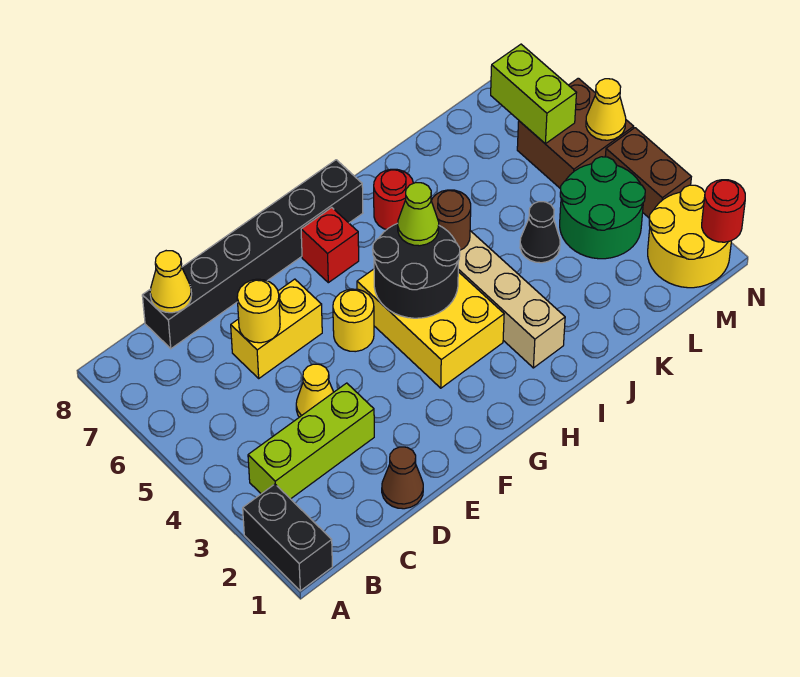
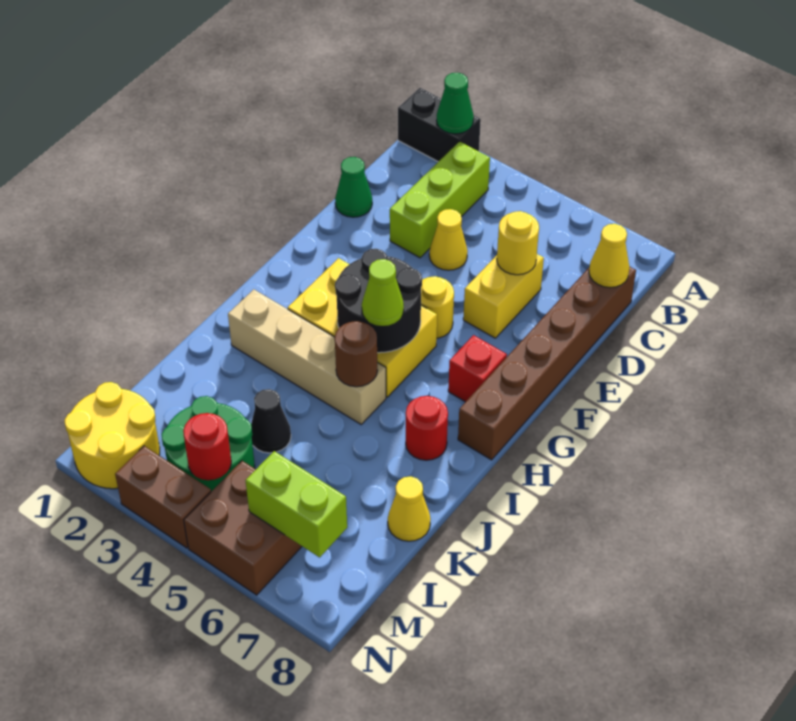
none -> green 1x1 cone [437,73,474,134]
black 1x6 brick [142,160,363,349] -> brown 1x6 brick [458,266,636,460]
brown 1x1 cone [382,447,423,509] -> green 1x1 cone [335,157,372,217]
red 1x1 round brick [702,180,745,242] -> red 1x1 round brick moved to [183,413,231,480]
yellow 1x1 cone [586,79,626,140] -> yellow 1x1 cone moved to [388,476,431,541]

